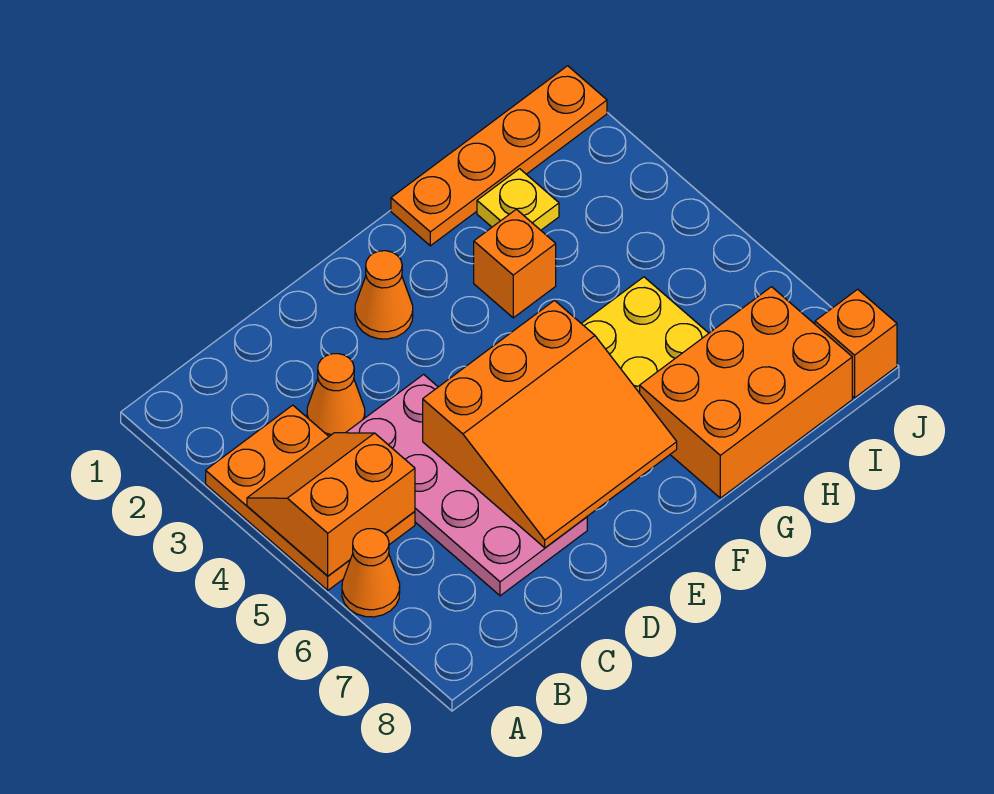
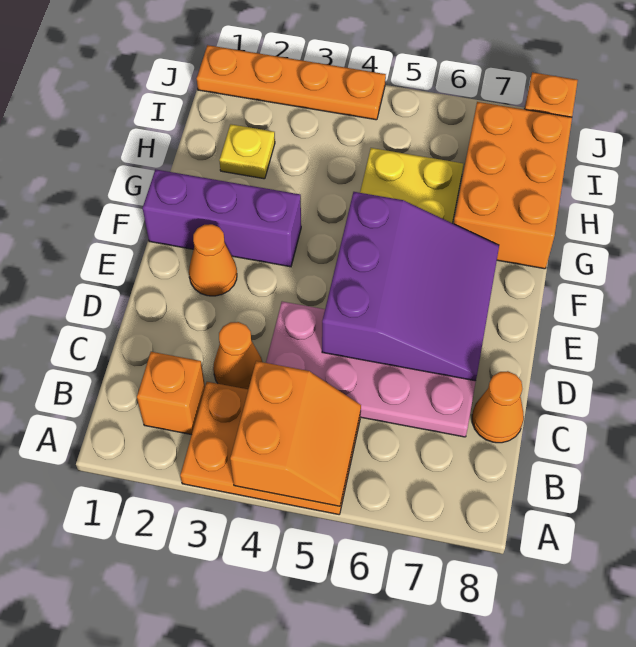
orange 2x2 slope [247,433,415,576] -> orange 2x2 slope turned to [230,361,361,506]
orange 1x1 cone [342,529,400,617] -> orange 1x1 cone moved to [472,371,524,443]
orange 3x3 slope [423,301,677,548] -> purple 3x3 slope [322,192,499,381]
none -> purple 1x3 brick [143,169,301,267]
orange 1x4 plate [391,66,607,246] -> orange 1x4 plate turned to [197,45,386,120]
orange 1x1 brick [474,209,556,318] -> orange 1x1 brick moved to [137,352,205,435]

